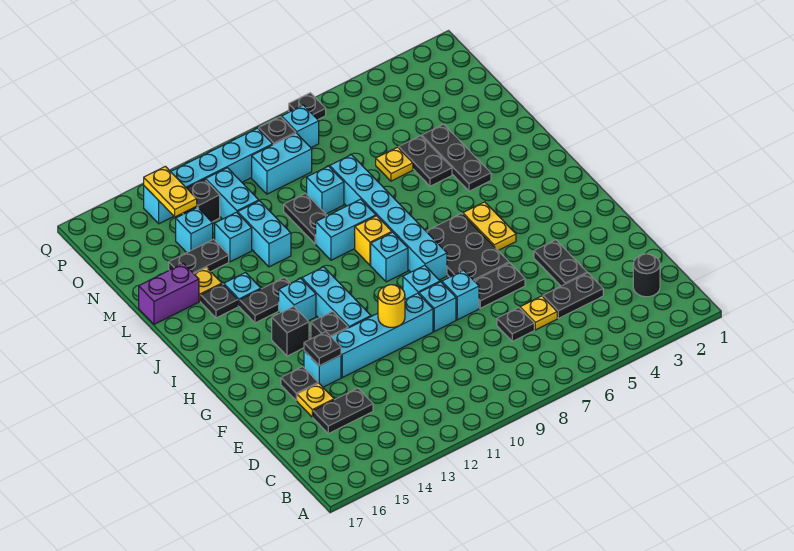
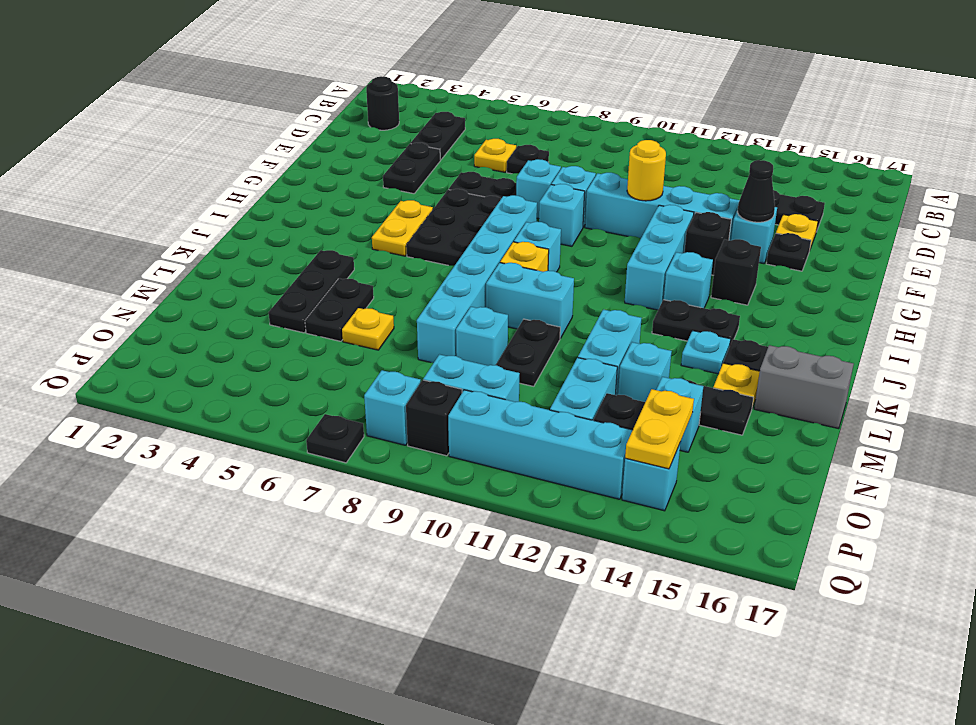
black 1x2 plate [543,273,603,318] -> black 1x2 plate turned to [411,112,465,160]
black 1x1 plate [304,332,341,366] -> black 1x1 cone [737,160,775,222]
purple 1x2 brick [139,263,199,324] -> grey 1x2 brick [754,345,854,429]

